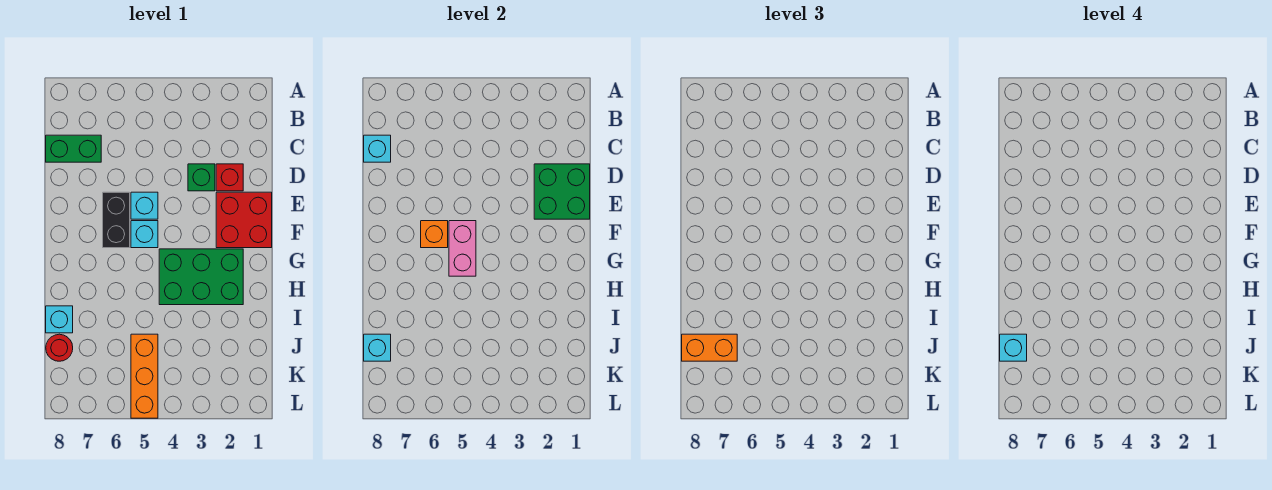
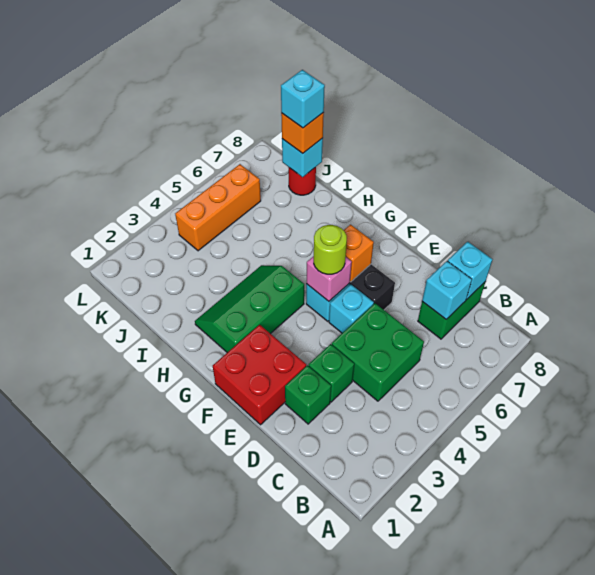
green 2x2 brick [534,164,590,219] -> green 2x2 brick moved to [332,303,424,401]
red 1x1 brick [216,164,243,191] -> green 1x1 brick [285,365,331,424]
pink 1x2 brick [449,221,476,276] -> pink 1x1 brick [306,256,352,301]
none -> lime 1x1 round brick [314,225,347,274]
green 2x3 brick [159,249,243,305] -> green 2x3 slope [195,265,304,353]
cyan 1x1 brick [46,306,73,333] -> cyan 1x1 brick moved to [422,261,472,319]
orange 1x3 brick [131,334,158,418] -> orange 1x3 brick turned to [175,164,261,251]
orange 1x2 brick [682,334,737,361] -> orange 1x1 brick [281,113,324,153]

